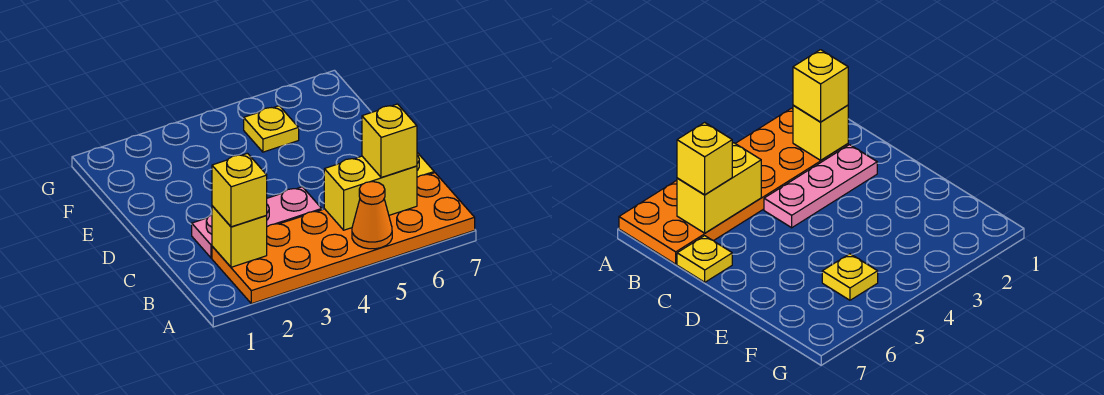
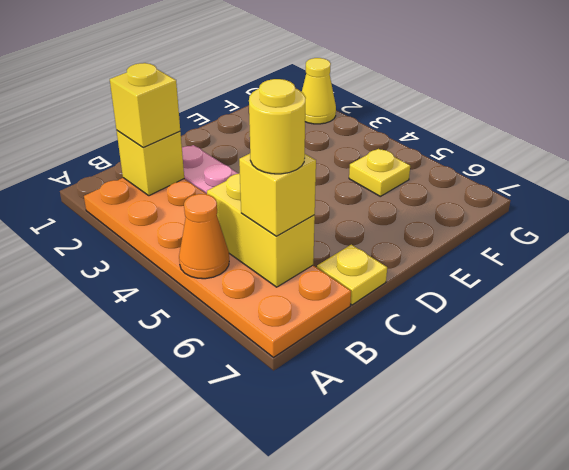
none -> yellow 1x1 round brick [249,79,306,174]
none -> yellow 1x1 cone [302,58,336,124]

